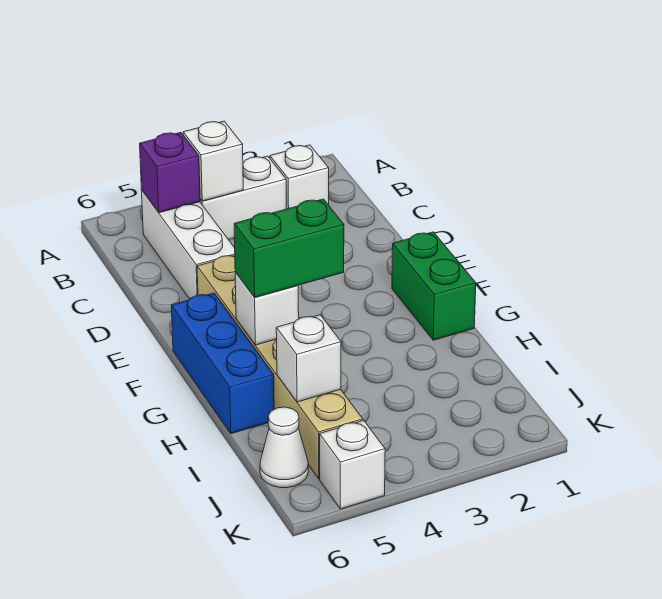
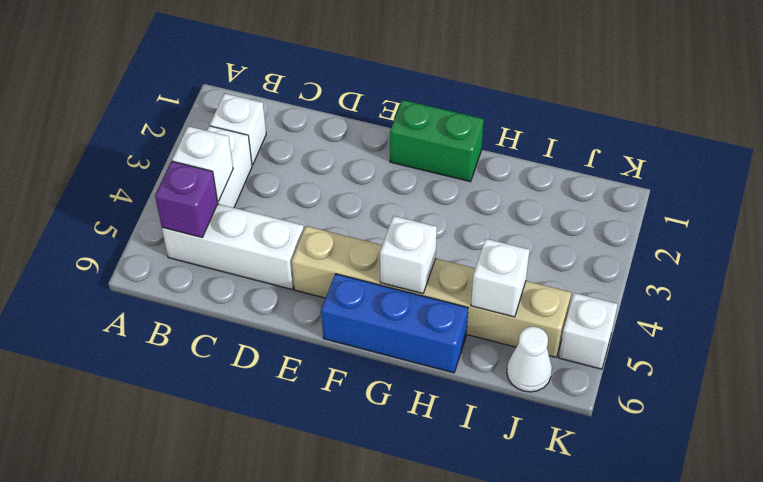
green 1x2 brick [234,199,344,297] -> none

